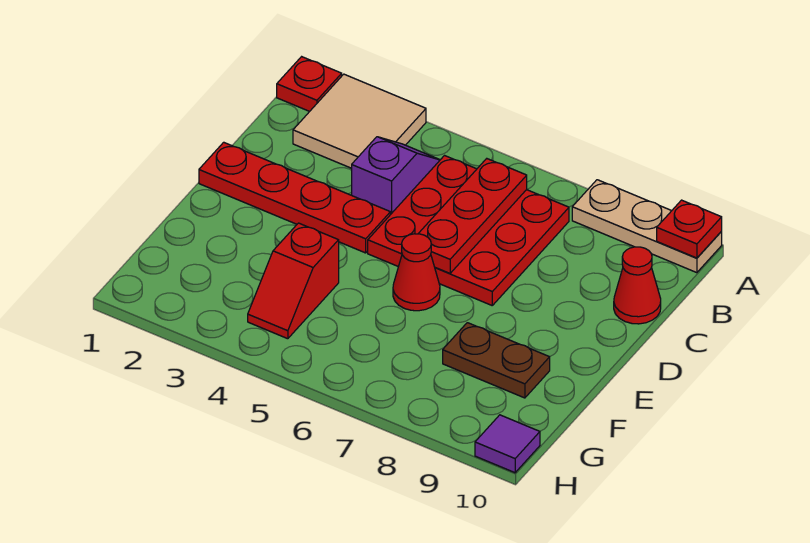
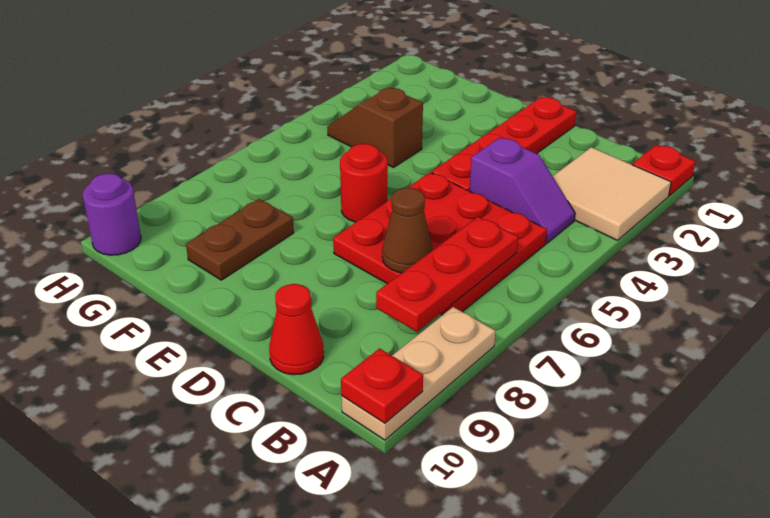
red 1x3 plate [418,159,527,273] -> red 1x3 plate turned to [376,217,518,332]
none -> brown 1x1 cone [382,188,433,273]
red 1x1 cone [393,234,440,311] -> red 1x1 round brick [340,144,388,222]
red 1x2 slope [248,223,339,339] -> brown 1x2 slope [327,87,423,168]
purple 1x1 tile [475,415,540,473] -> purple 1x1 round brick [83,174,141,255]

